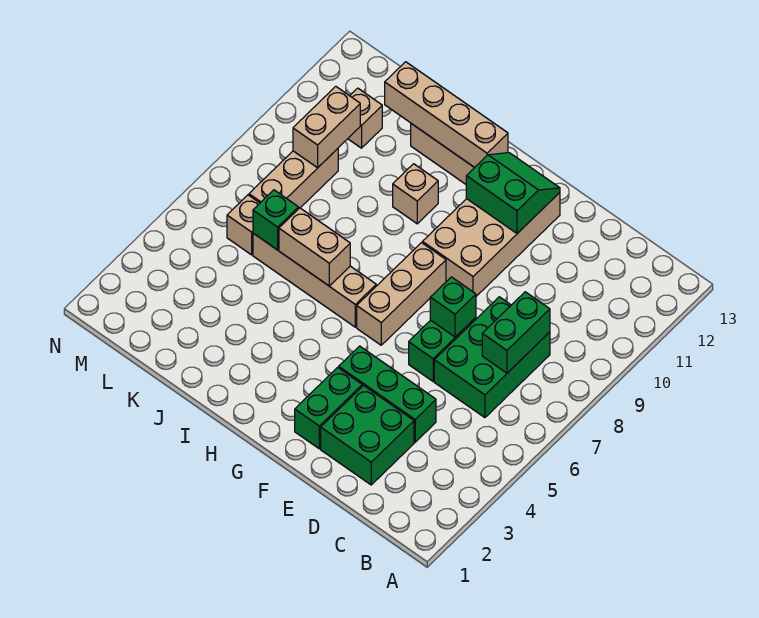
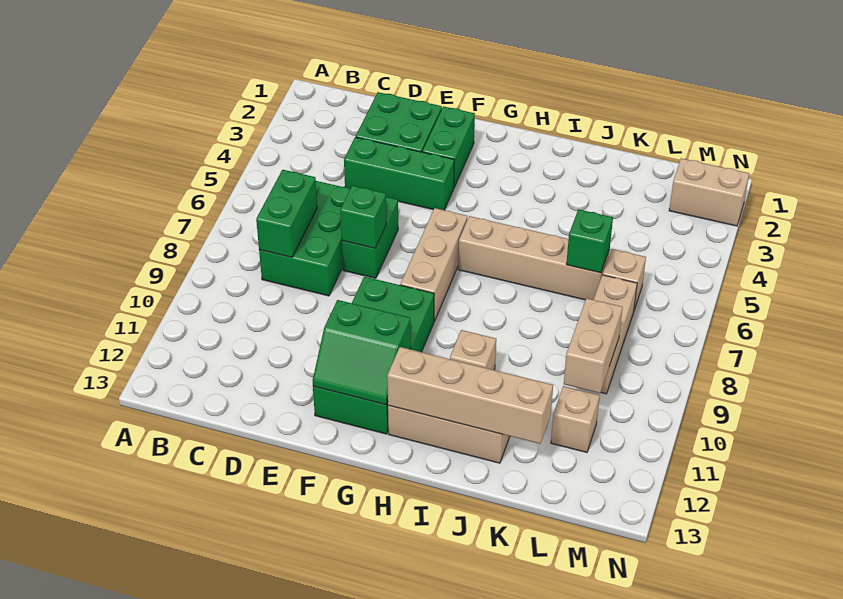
tan 2x4 brick [423,193,560,296] -> green 2x4 brick [313,277,434,434]
tan 1x2 brick [279,208,350,286] -> tan 1x2 brick moved to [669,158,749,226]

